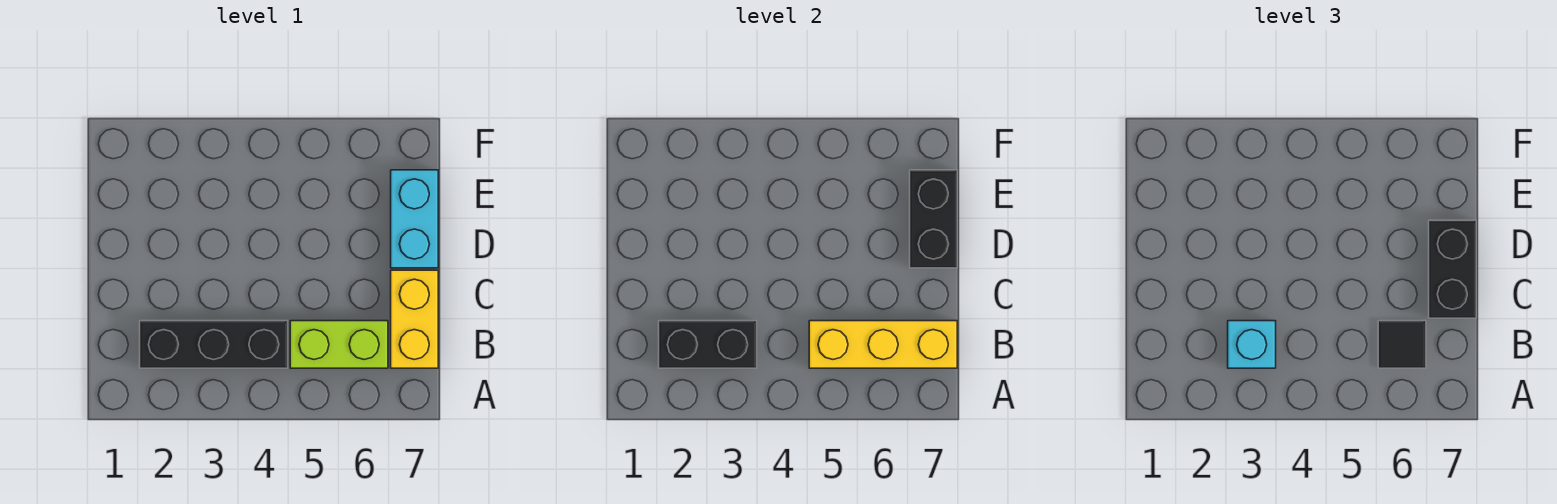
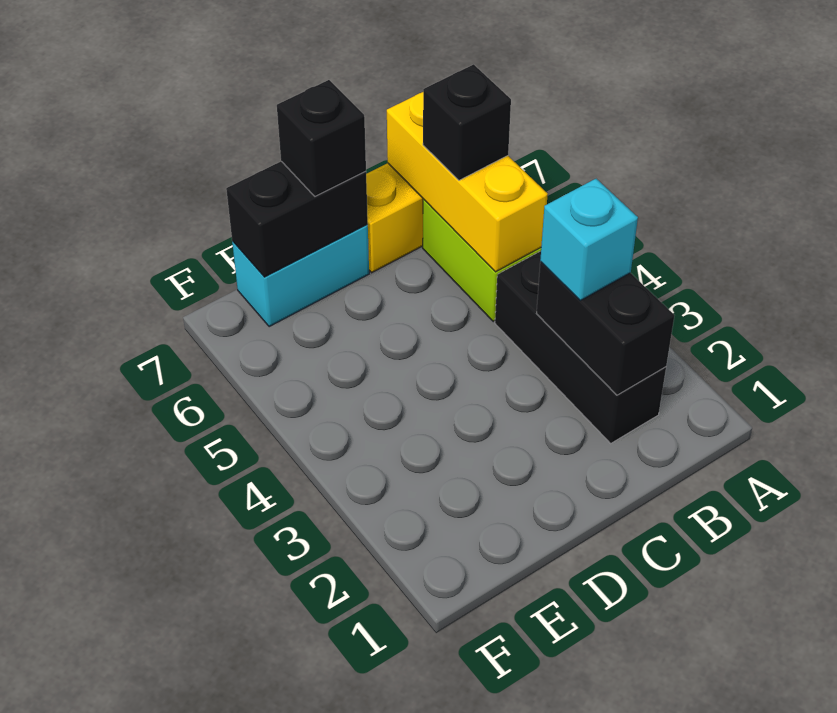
black 1x1 tile [1378,321,1426,368] -> black 1x1 brick [423,64,511,180]
black 1x2 brick [1429,220,1476,318] -> black 1x1 brick [277,80,366,196]

